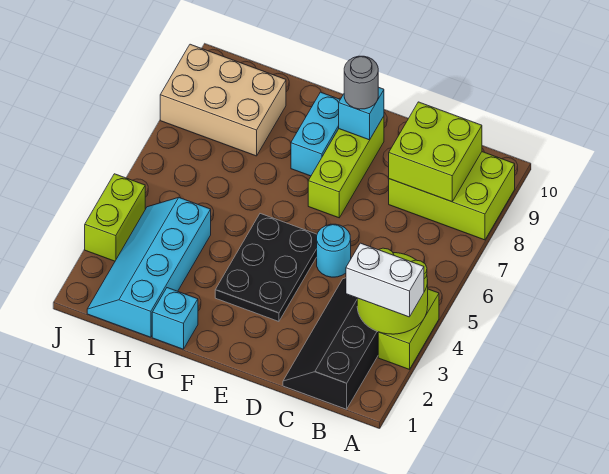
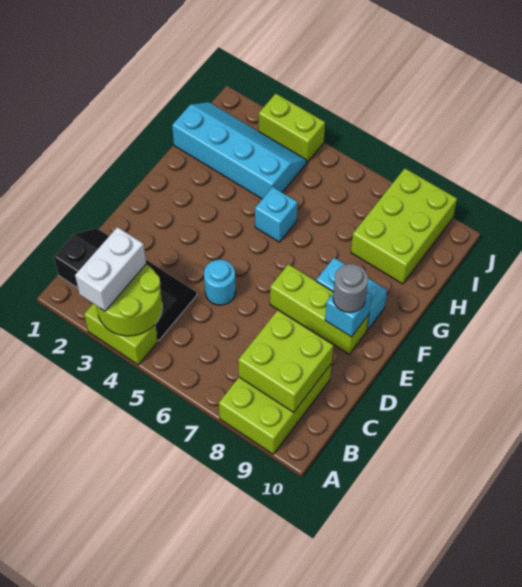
black 2x3 plate [215,214,317,321] -> none
cyan 1x1 brick [152,288,198,349] -> cyan 1x1 brick moved to [255,187,298,242]
tan 2x3 brick [160,44,286,156] -> lime 2x3 brick [351,168,457,284]

